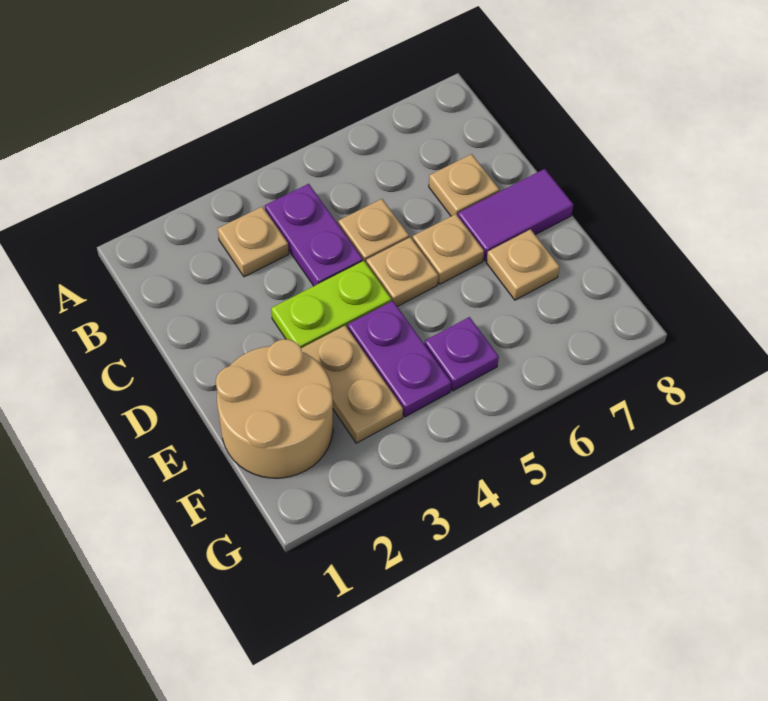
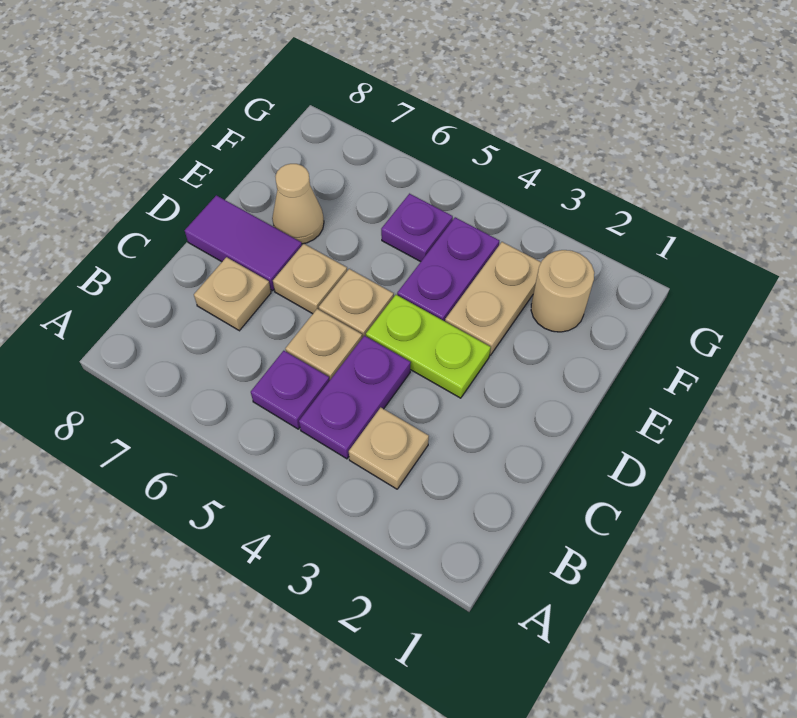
none -> purple 1x1 plate [251,351,330,429]
tan 2x2 round brick [216,339,333,478] -> tan 1x1 round brick [531,250,594,332]
tan 1x1 plate [486,229,560,300] -> tan 1x1 cone [272,164,324,244]

